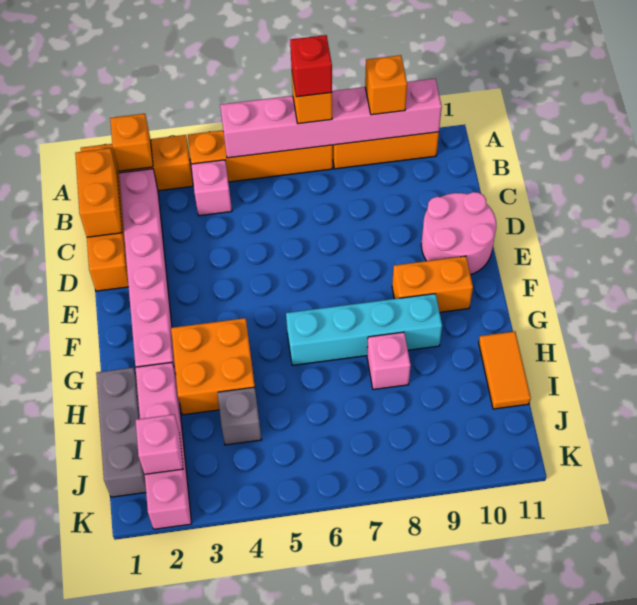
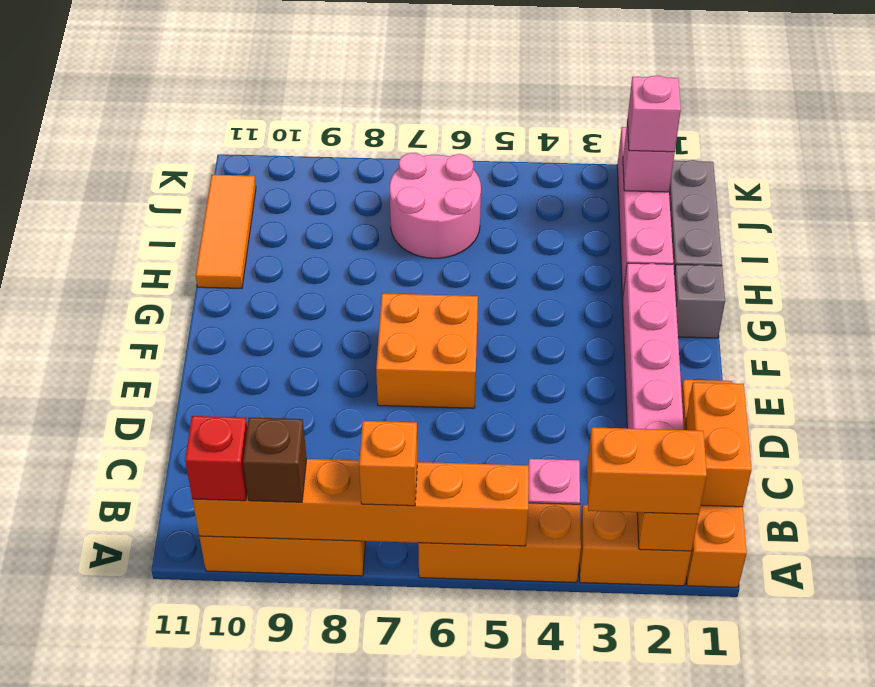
orange 1x4 brick [188,130,333,182] -> orange 1x3 brick [418,503,581,583]
pink 1x6 brick [220,79,442,158] -> orange 1x6 brick [192,459,529,546]
red 1x1 brick [290,35,332,97] -> red 1x1 brick moved to [185,416,247,501]
orange 1x1 brick [365,55,407,115] -> brown 1x1 brick [243,418,307,502]
pink 2x2 round brick [421,192,496,275] -> pink 2x2 round brick moved to [390,153,481,258]
orange 1x2 brick [392,256,473,312] -> orange 1x2 brick moved to [587,427,707,514]
orange 2x2 brick [171,318,255,415] -> orange 2x2 brick moved to [376,293,478,408]
cyan 1x4 brick [286,294,442,365] -> none
pink 1x1 brick [367,332,411,389] -> pink 1x1 brick moved to [627,75,681,152]
orange 1x2 tile [479,331,531,409] -> orange 1x3 tile [196,175,256,288]
grey 1x1 brick [218,387,262,445] -> grey 1x1 brick moved to [674,264,725,338]

